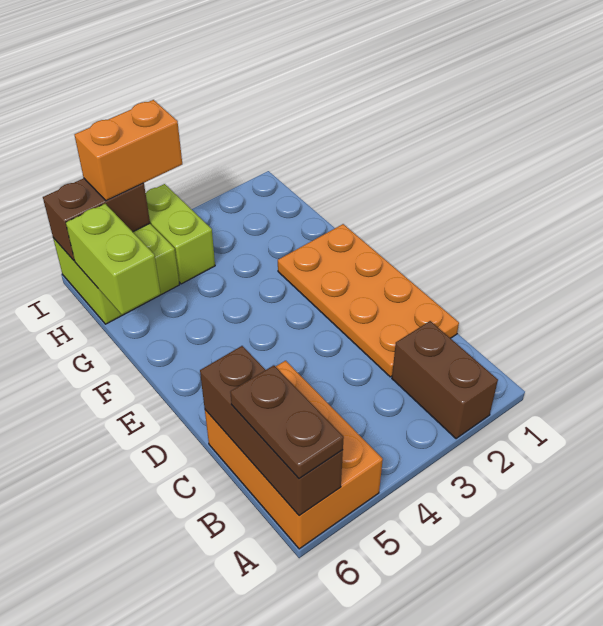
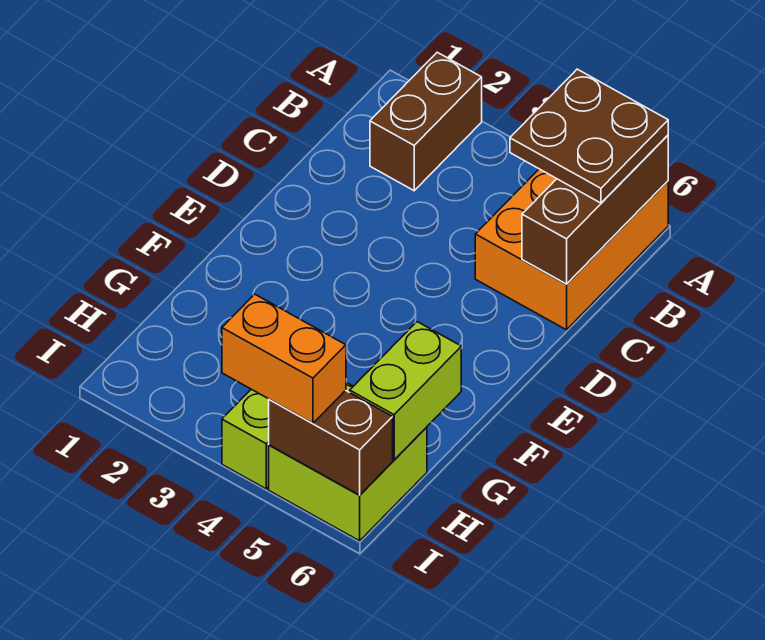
brown 1x2 plate [230,365,344,478] -> brown 2x2 plate [510,69,668,203]
orange 2x4 plate [278,224,459,377] -> none

